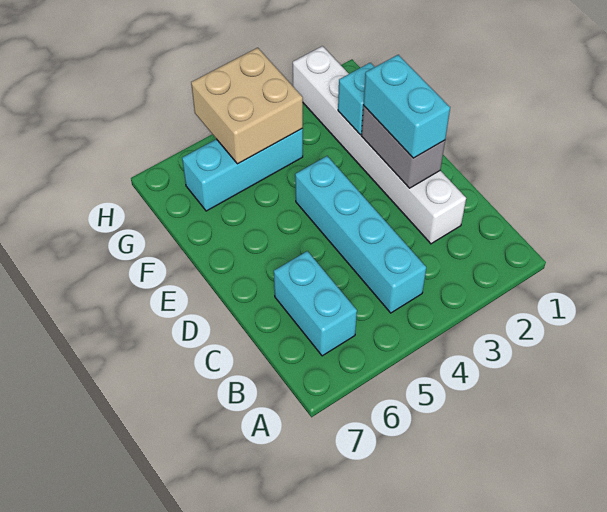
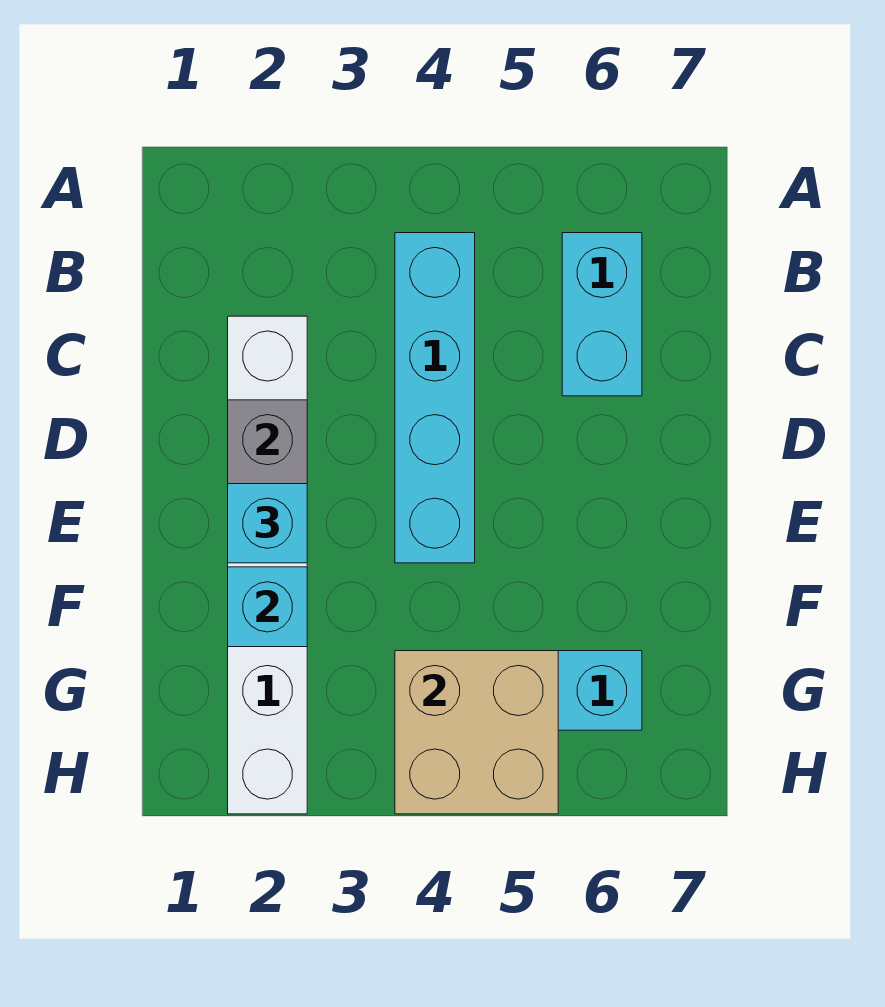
cyan 1x2 brick [364,55,450,158] -> cyan 1x1 brick [228,484,307,563]

